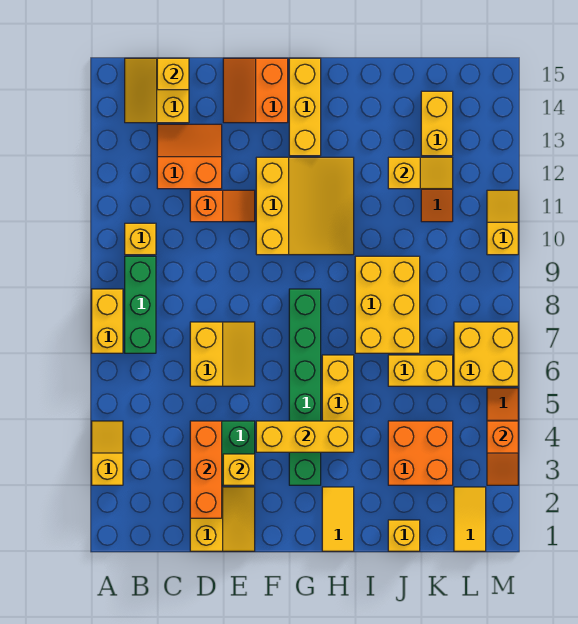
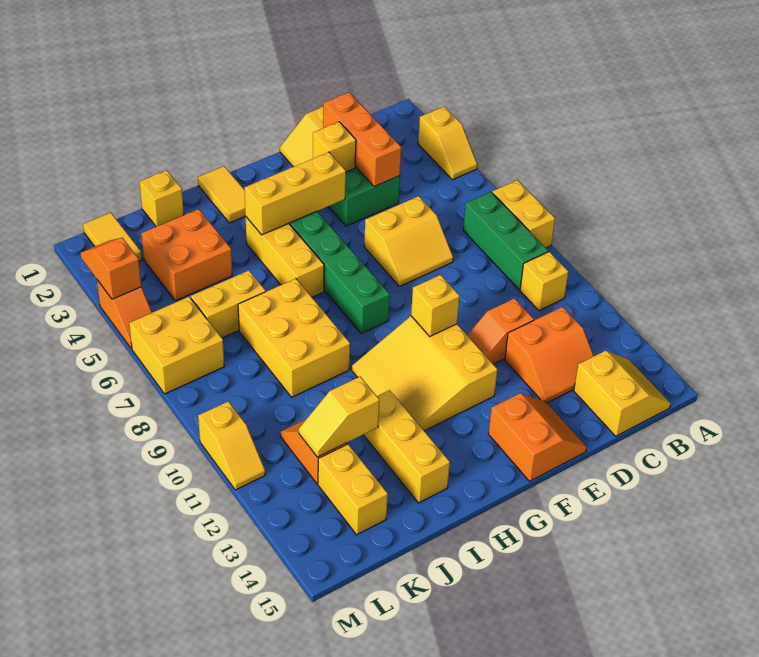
yellow 1x1 brick [157,58,189,90] -> yellow 1x1 brick moved to [411,275,460,336]
yellow 2x2 slope [190,322,255,386] -> yellow 2x2 slope turned to [364,196,453,286]
yellow 1x3 brick [289,58,321,156] -> yellow 1x3 brick moved to [363,390,450,503]

